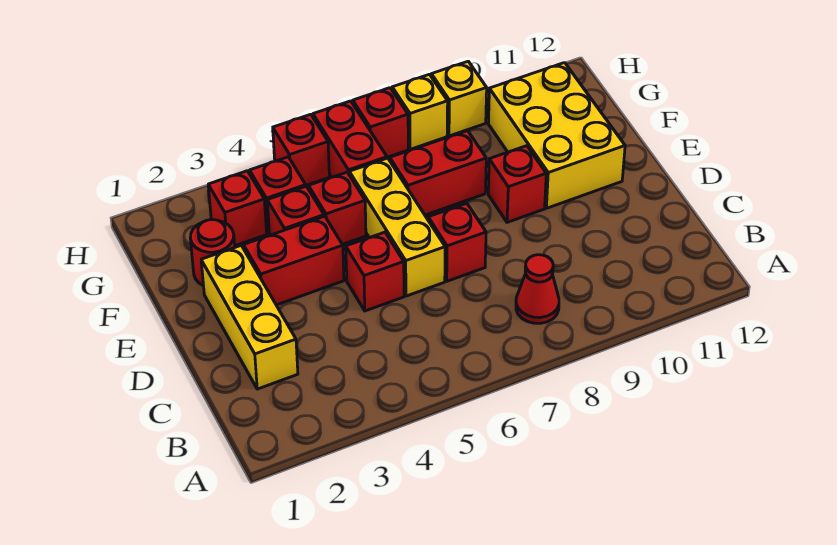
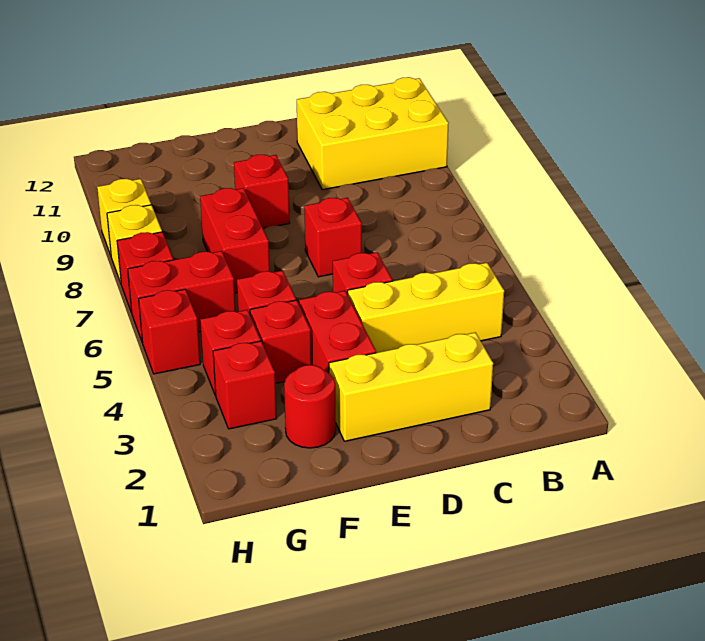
red 1x1 cone [516,255,559,323] -> none
yellow 1x3 brick [349,158,445,296] -> yellow 1x3 brick moved to [348,263,504,353]
yellow 2x3 brick [488,63,625,208] -> yellow 2x3 brick moved to [297,77,449,190]

